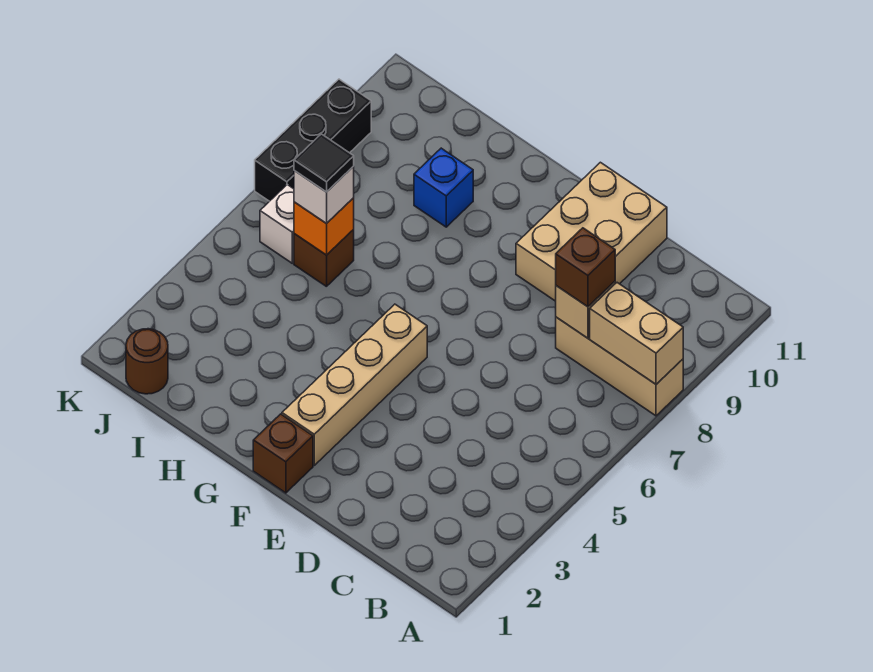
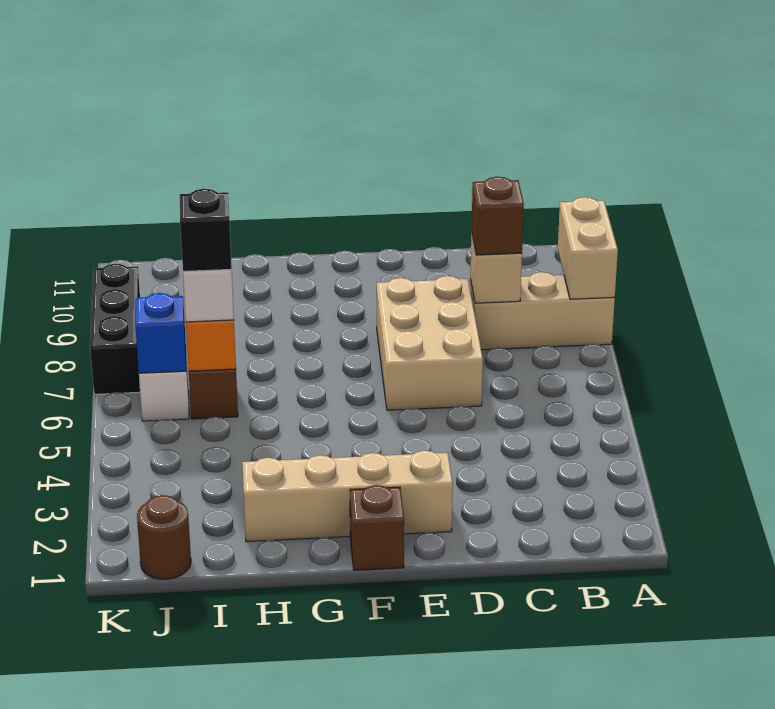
tan 1x2 brick [590,283,683,384] -> tan 1x2 brick turned to [558,197,618,299]
tan 2x3 brick [516,162,667,301] -> tan 2x3 brick moved to [377,276,483,410]
tan 1x4 brick [282,304,427,465] -> tan 1x4 brick turned to [242,450,453,541]
blue 1x1 brick [414,148,473,227] -> blue 1x1 brick moved to [135,293,186,373]
black 1x1 tile [294,134,354,192] -> black 1x1 brick [180,189,232,271]

